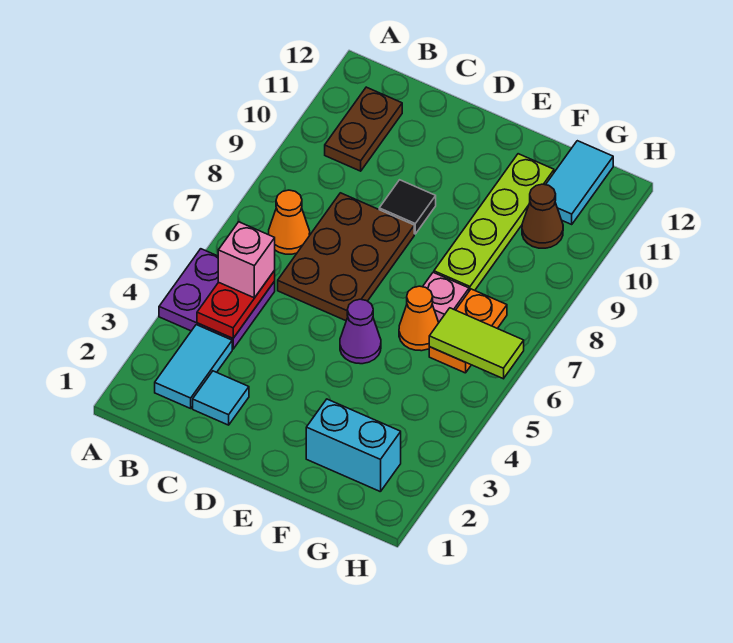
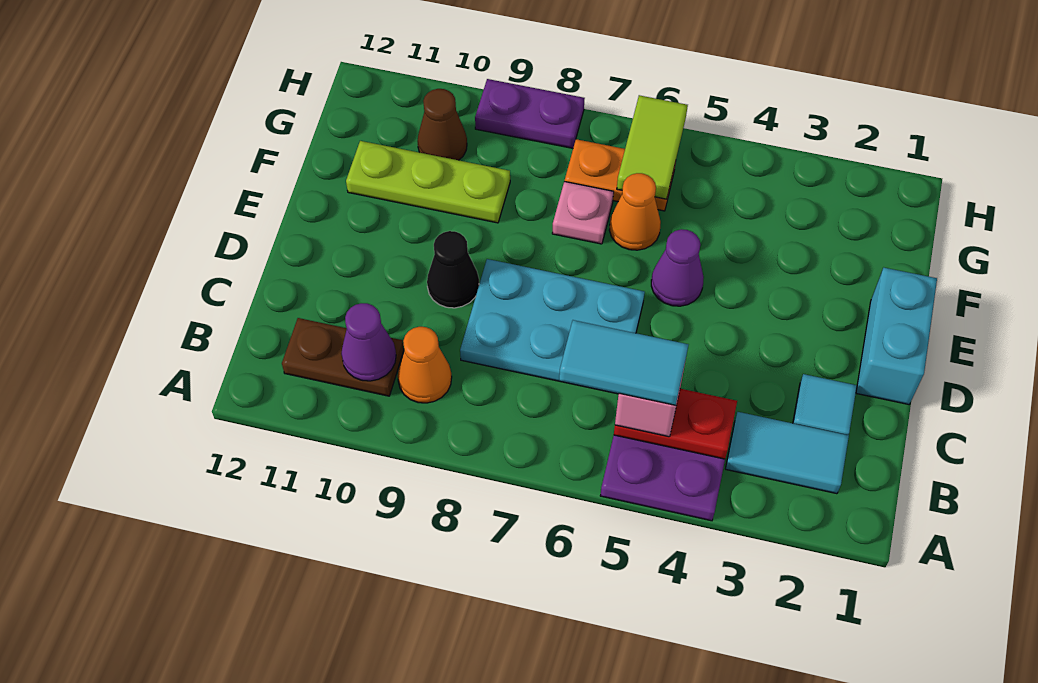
orange 1x1 cone [268,190,310,254] -> orange 1x1 cone moved to [398,327,452,403]
none -> purple 1x1 cone [341,303,396,381]
brown 2x3 plate [278,193,414,321] -> cyan 2x3 plate [460,259,645,394]
black 1x1 tile [379,180,436,234] -> black 1x1 cone [427,231,479,308]
cyan 1x2 brick [306,399,401,492] -> cyan 1x2 brick moved to [856,268,937,404]
lime 1x4 plate [434,154,554,291] -> lime 1x3 plate [346,141,510,223]
cyan 1x2 tile [546,141,613,224] -> cyan 1x2 tile moved to [559,320,688,405]
none -> purple 1x2 plate [475,79,585,148]

